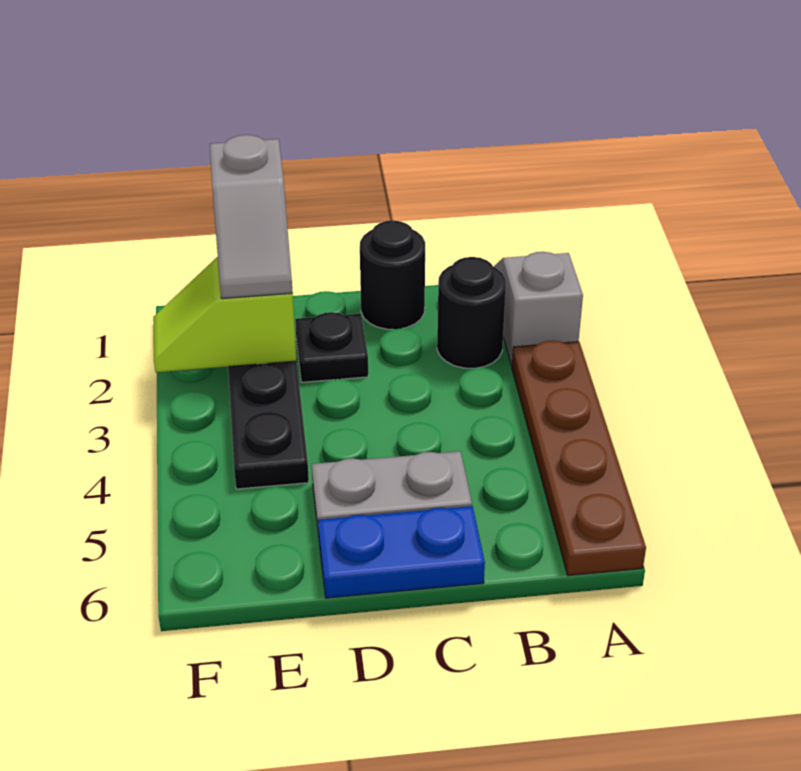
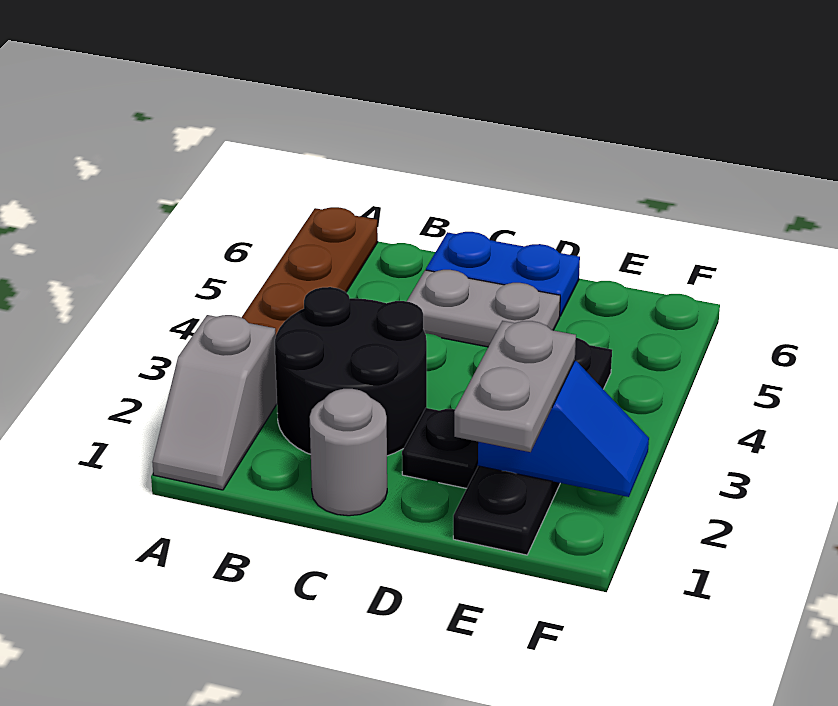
black 1x1 round brick [437,257,506,368] -> black 2x2 round brick [275,287,427,456]
black 1x1 round brick [360,221,425,329] -> grey 1x1 round brick [310,389,387,516]
grey 1x2 slope [210,135,293,299] -> grey 1x2 plate [454,321,576,452]
lime 1x2 slope [153,257,297,372] -> blue 1x2 slope [478,361,649,497]

